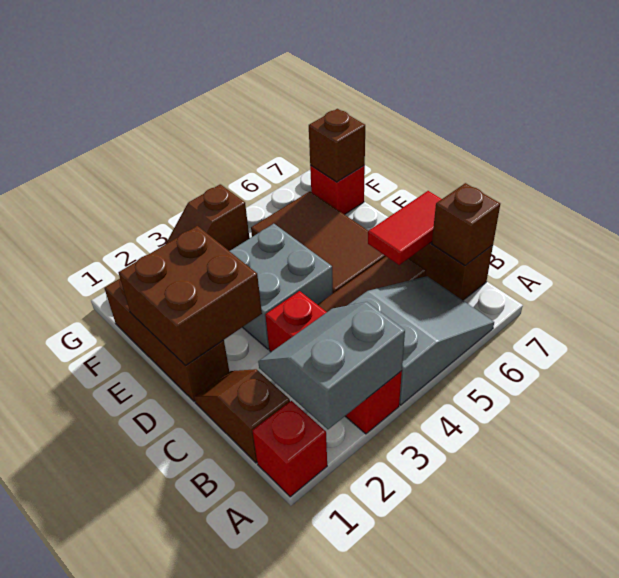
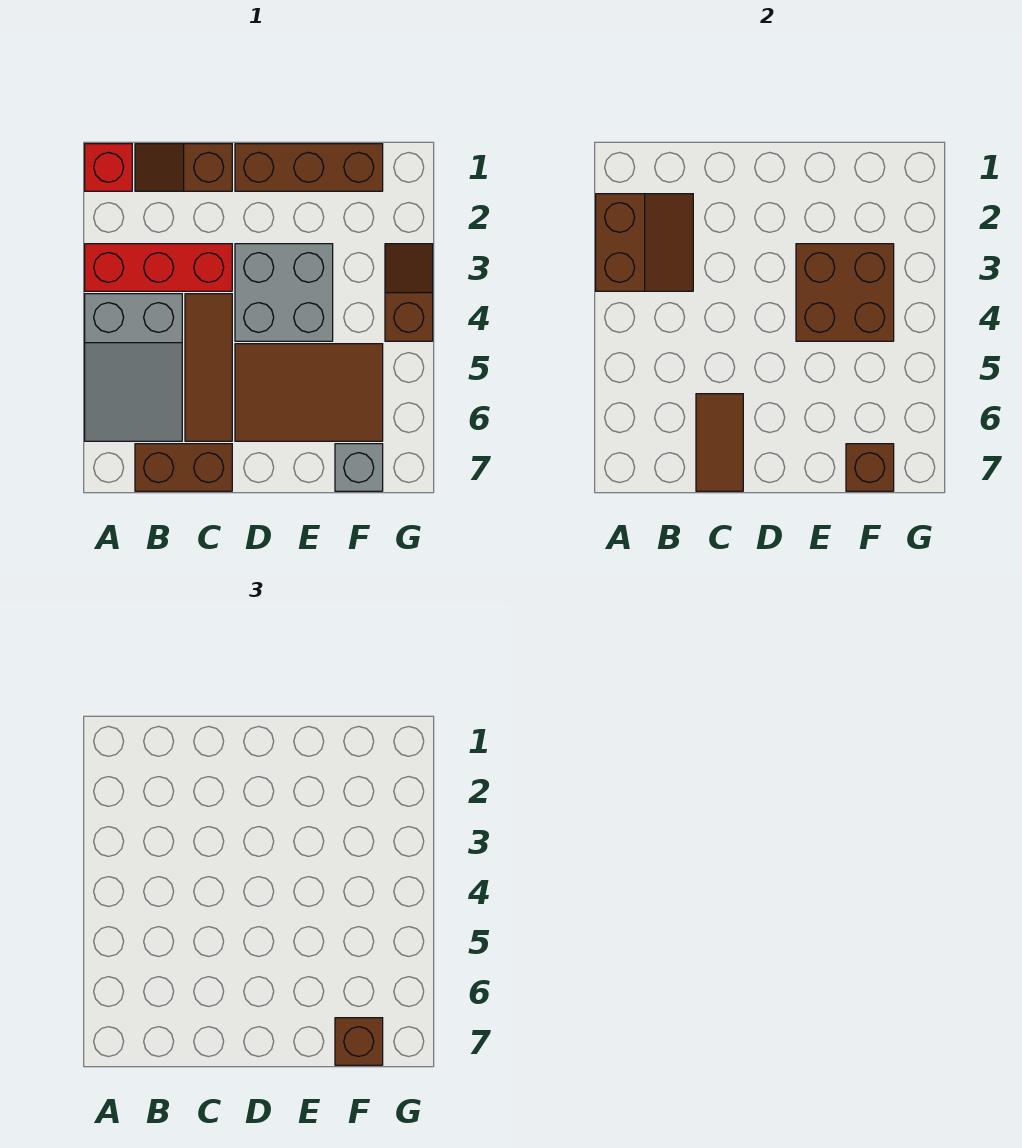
grey 2x2 slope [258,302,405,429] -> brown 2x2 slope [596,194,693,291]
brown 1x2 slope [194,369,290,463] -> brown 1x2 slope turned to [135,144,232,191]
brown 1x1 brick [432,183,500,266] -> brown 1x1 brick moved to [335,1018,383,1065]
red 1x2 tile [368,191,442,265] -> brown 1x2 tile [696,394,743,491]
brown 2x2 brick [119,226,262,366] -> brown 2x2 brick moved to [796,244,894,341]
red 1x1 brick [310,165,365,215] -> grey 1x1 brick [335,444,383,491]

